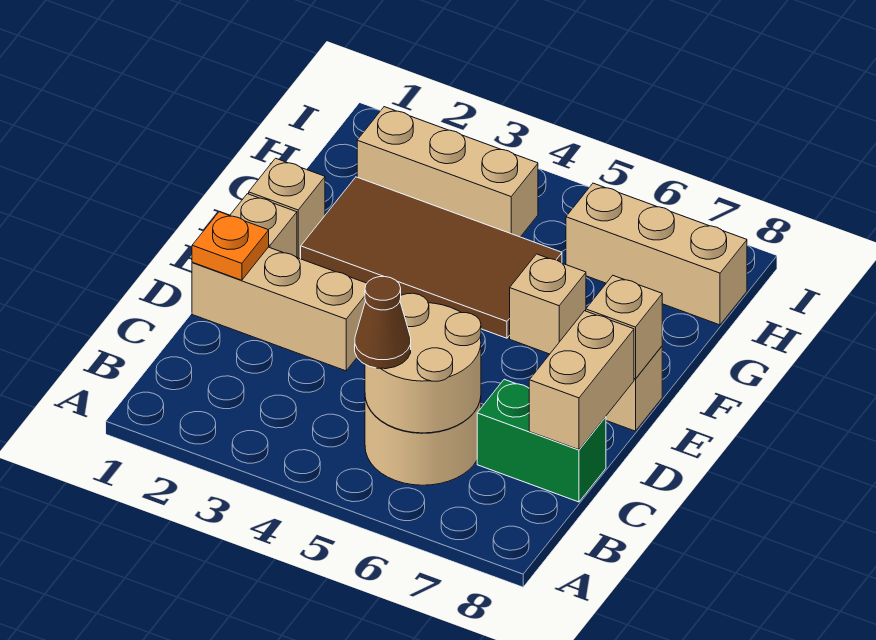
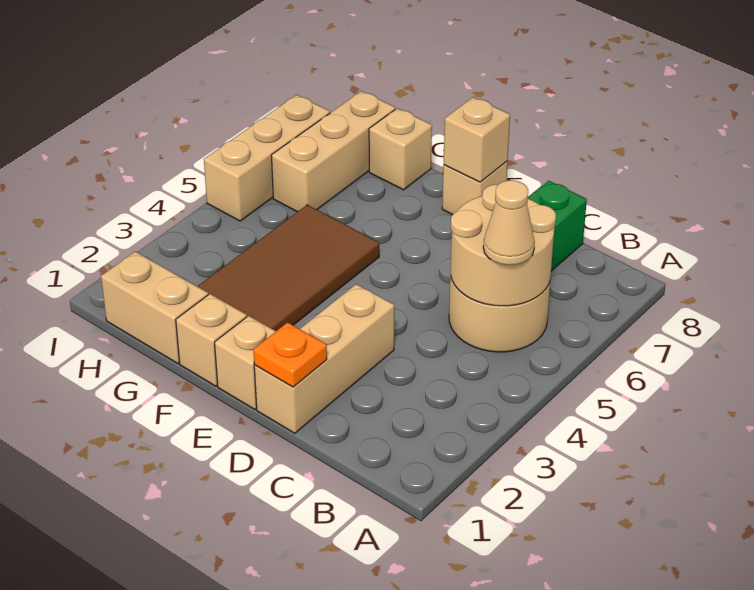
brown 1x1 cone [355,277,411,369] -> tan 1x1 cone [483,180,535,265]
tan 1x2 brick [529,311,634,450] -> tan 1x2 brick moved to [101,252,208,364]
tan 1x1 brick [510,254,586,354] -> tan 1x1 brick moved to [369,108,432,190]
tan 1x3 brick [357,107,538,237] -> tan 1x3 brick moved to [204,95,330,221]

